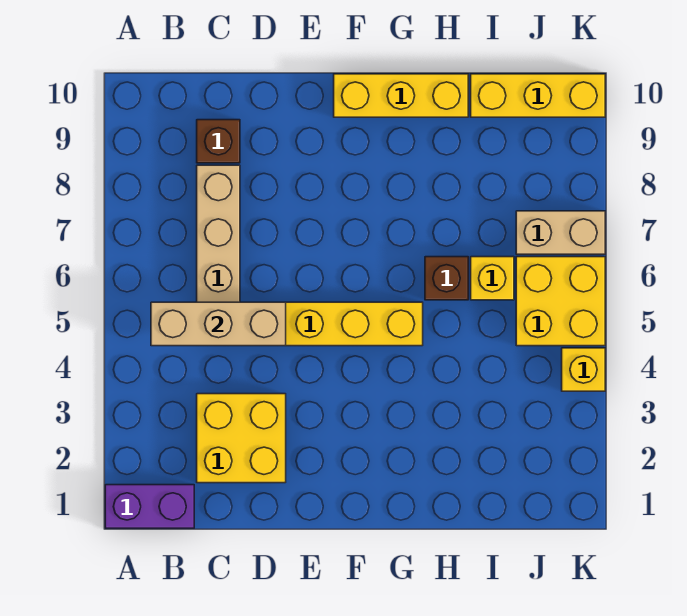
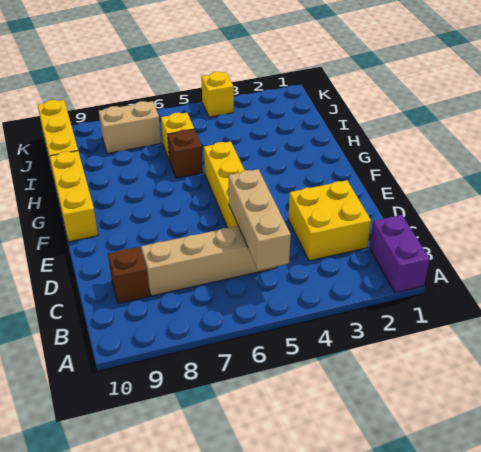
yellow 2x2 brick [516,257,605,346] -> none
tan 1x2 brick [516,211,605,254] -> tan 1x2 brick turned to [99,101,161,153]

